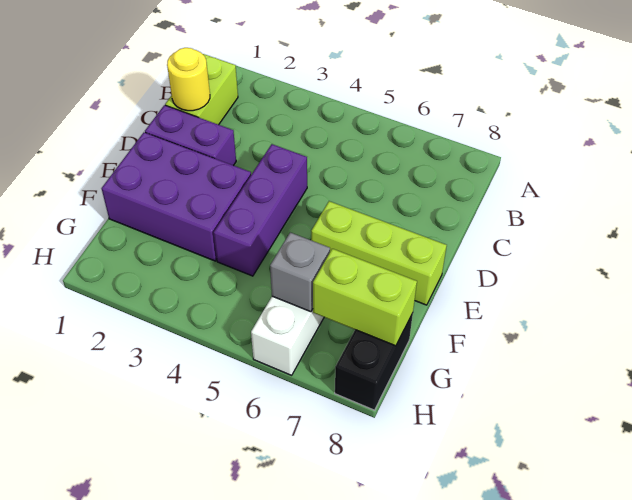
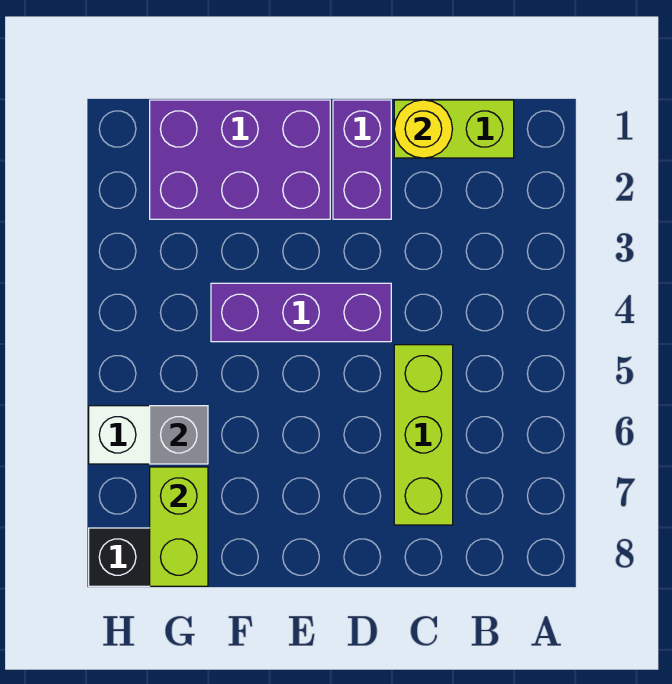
purple 2x3 brick [102,132,251,261] -> purple 2x3 brick turned to [150,100,330,219]
lime 1x3 brick [311,201,447,305] -> lime 1x3 brick moved to [394,345,453,525]

